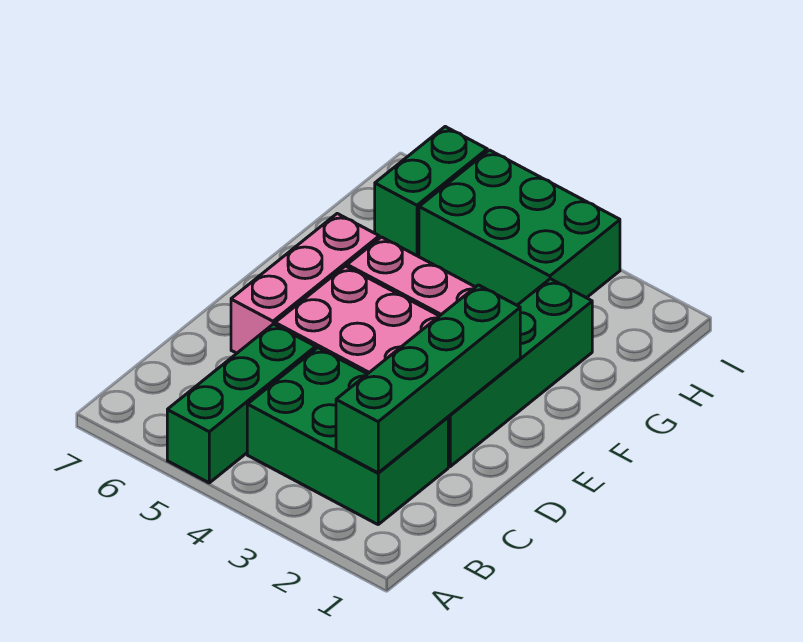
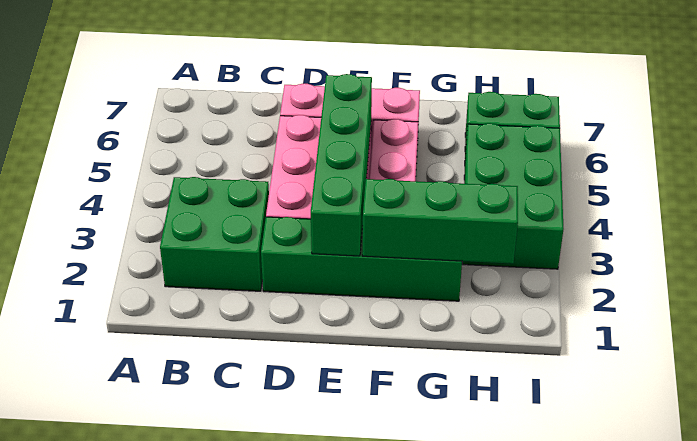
green 1x3 brick [167,324,316,483] -> green 1x3 brick moved to [362,179,518,264]
green 2x3 brick [247,348,448,524] -> green 2x2 brick [160,177,269,291]
green 1x4 brick [336,285,520,473] -> green 1x4 brick turned to [311,74,372,256]

